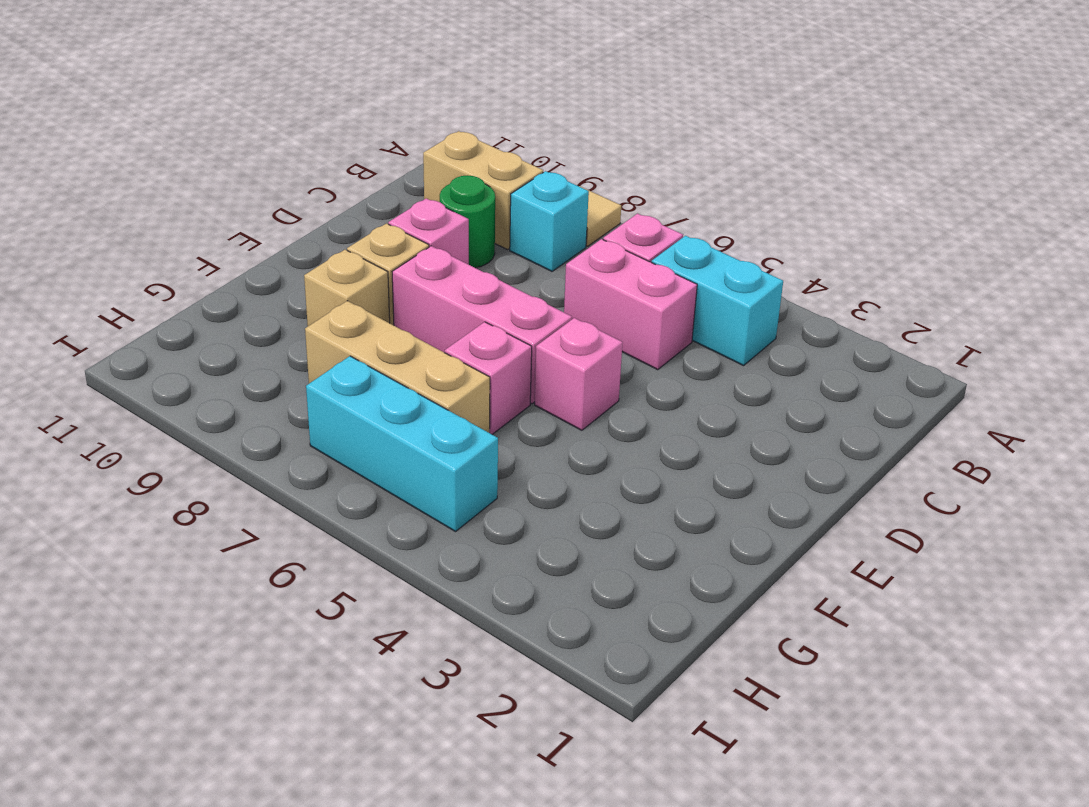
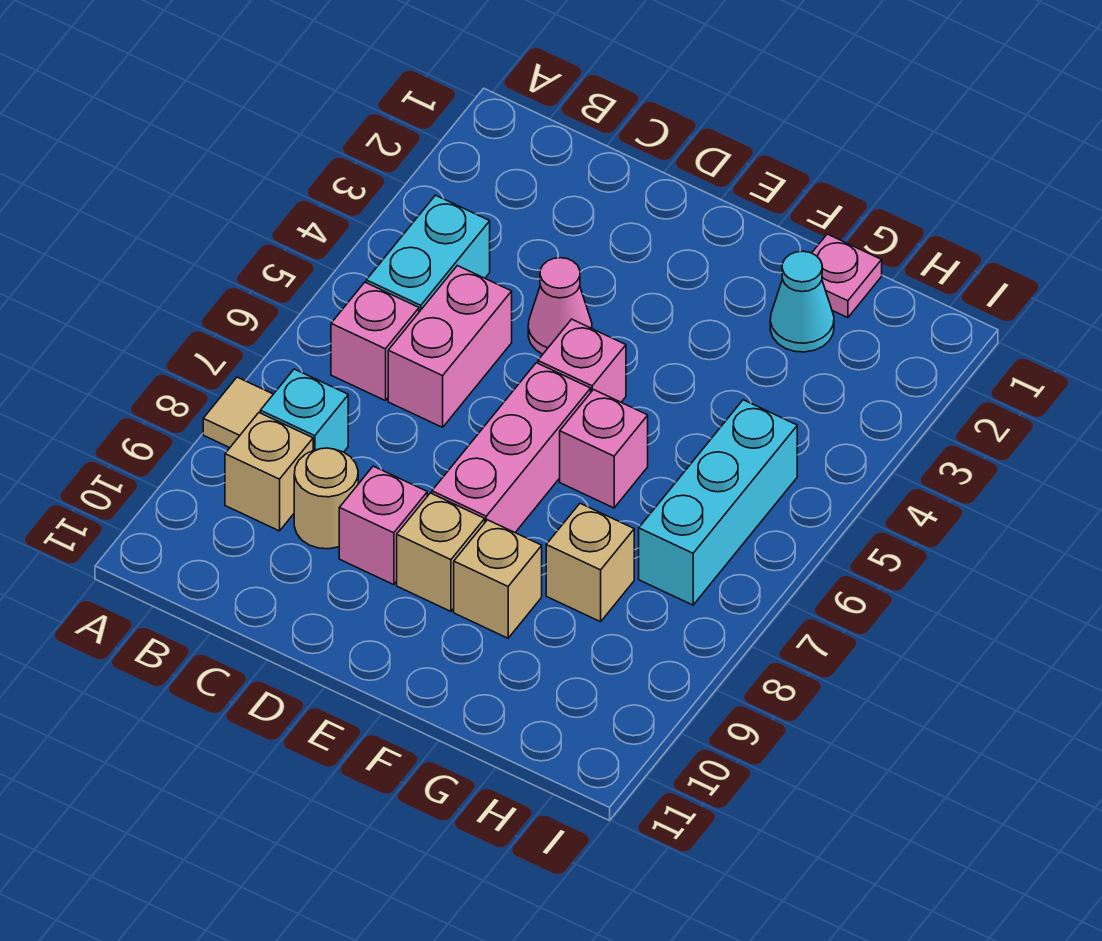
tan 1x2 brick [423,131,543,250] -> tan 1x1 brick [225,413,313,531]
green 1x1 round brick [440,175,495,268] -> tan 1x1 round brick [294,448,358,549]
none -> pink 1x1 cone [528,258,592,354]
none -> pink 1x1 plate [812,234,882,318]
none -> cyan 1x1 cone [770,251,834,352]
tan 1x3 brick [305,301,490,433] -> tan 1x1 brick [546,503,634,622]

